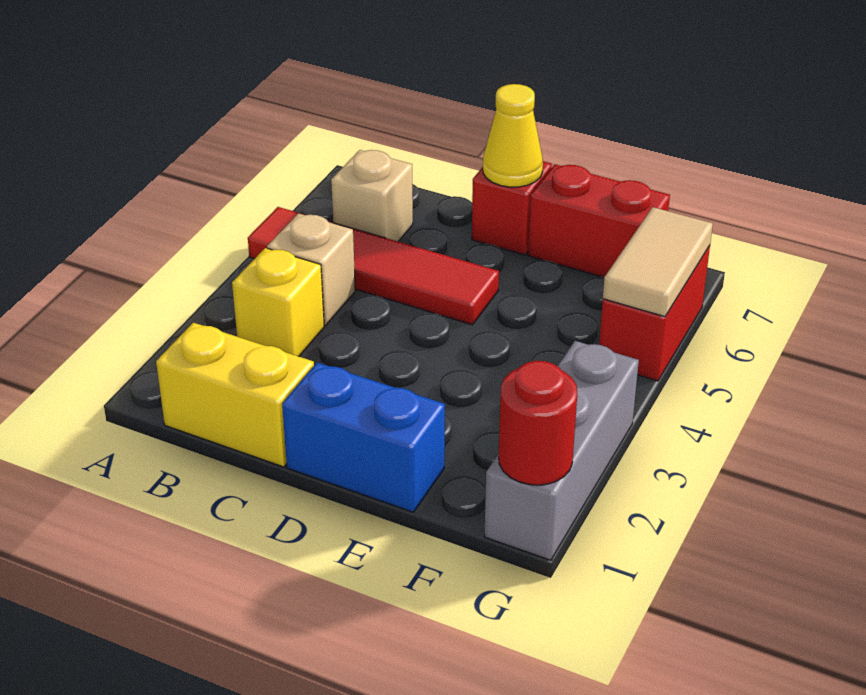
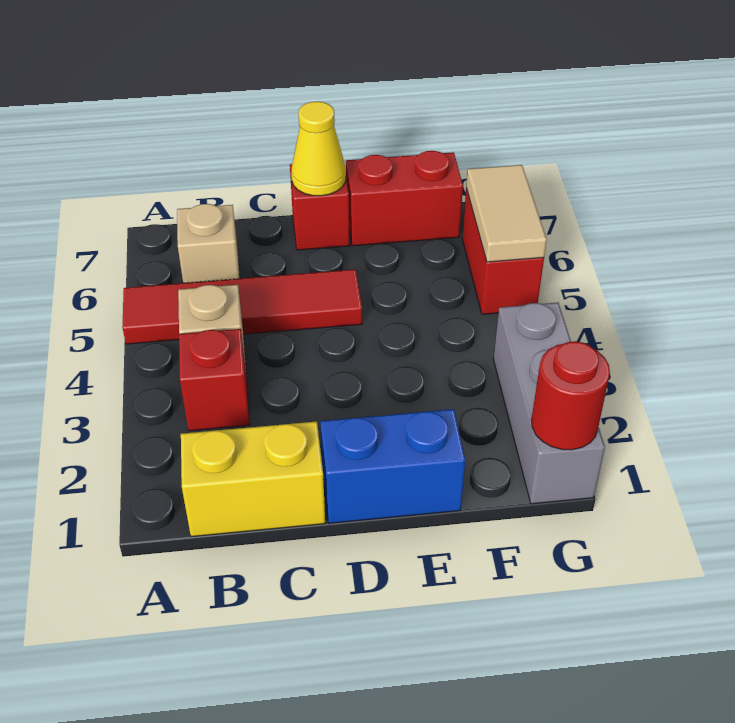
yellow 1x1 brick [232,248,324,356] -> red 1x1 brick [179,329,250,431]

